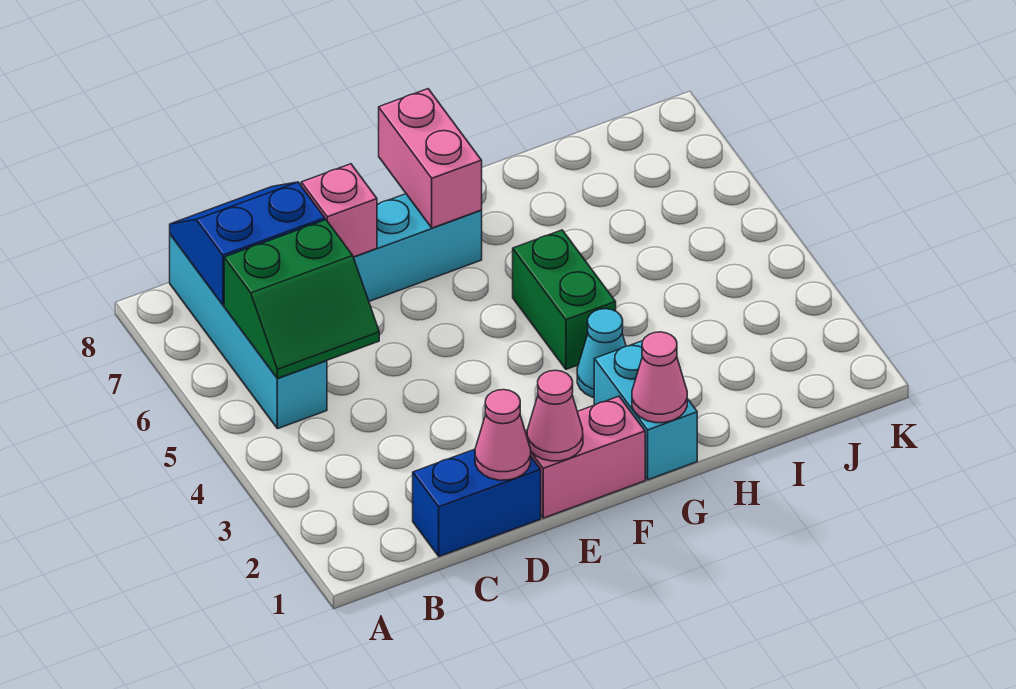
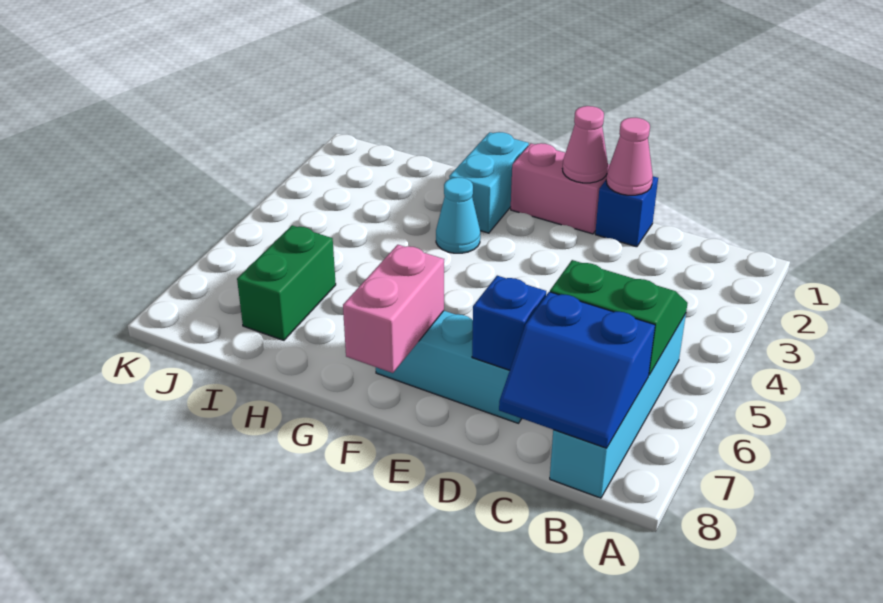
blue 1x2 brick [413,449,541,556] -> blue 1x1 brick [595,176,658,247]
pink 1x1 brick [301,164,377,257] -> blue 1x1 brick [472,276,546,370]
pink 1x1 cone [632,332,687,423] -> none
green 1x2 brick [513,230,616,369] -> green 1x2 brick moved to [237,225,336,340]

